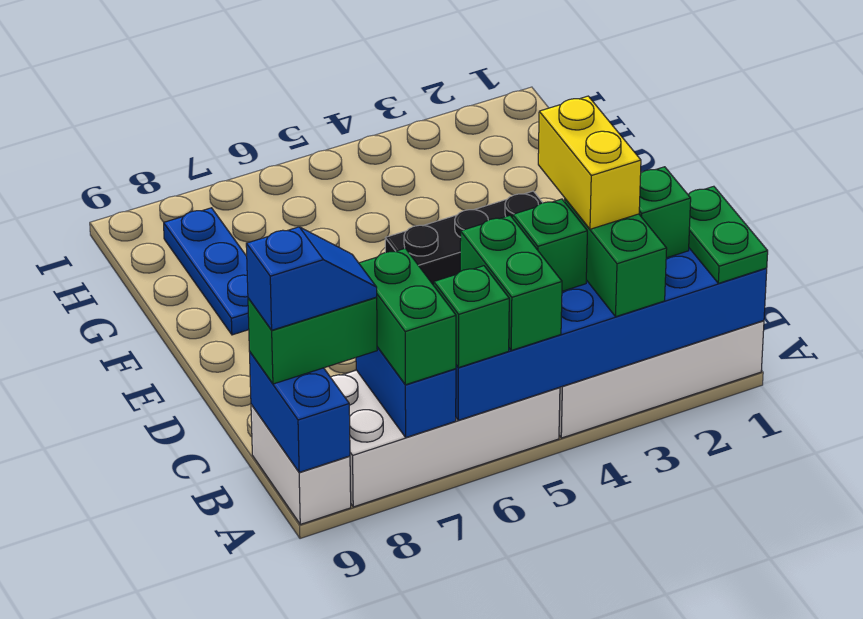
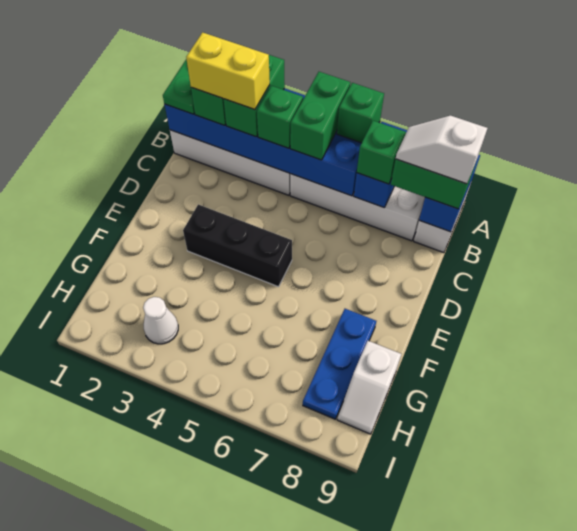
green 1x2 brick [359,248,456,385] -> green 1x1 brick [357,121,406,184]
yellow 1x2 brick [538,96,641,229] -> yellow 1x2 brick turned to [186,32,270,110]
blue 1x2 slope [246,227,377,330] -> white 1x2 slope [396,116,488,184]
none -> white 1x2 slope [337,341,401,434]
none -> white 1x1 cone [143,297,178,344]

